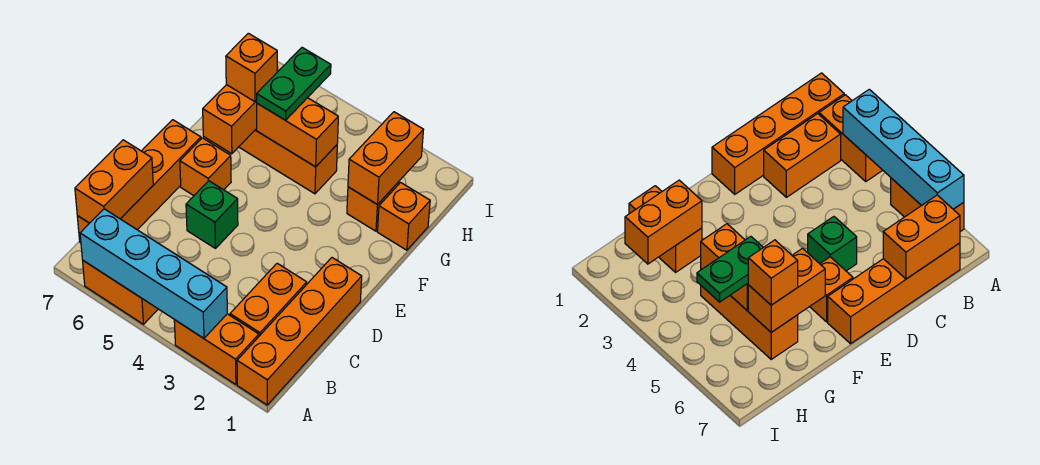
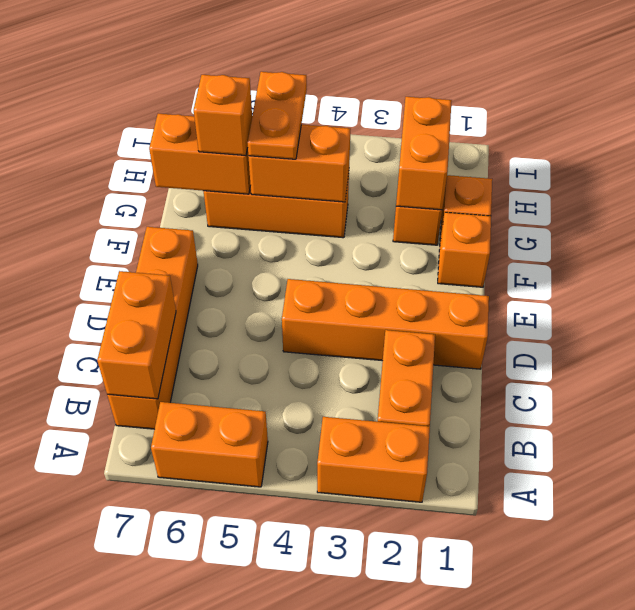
orange 1x4 brick [237,258,362,405] -> orange 1x4 brick turned to [282,279,489,369]
cyan 1x4 brick [80,209,227,338] -> none
green 1x1 brick [186,181,238,248] -> none
orange 1x1 brick [180,138,231,196] -> orange 1x1 brick moved to [438,212,491,287]
orange 1x2 brick [203,85,257,154] -> orange 1x2 brick turned to [149,114,251,194]
green 1x2 plate [256,48,331,120] -> orange 1x2 plate [248,72,307,159]

